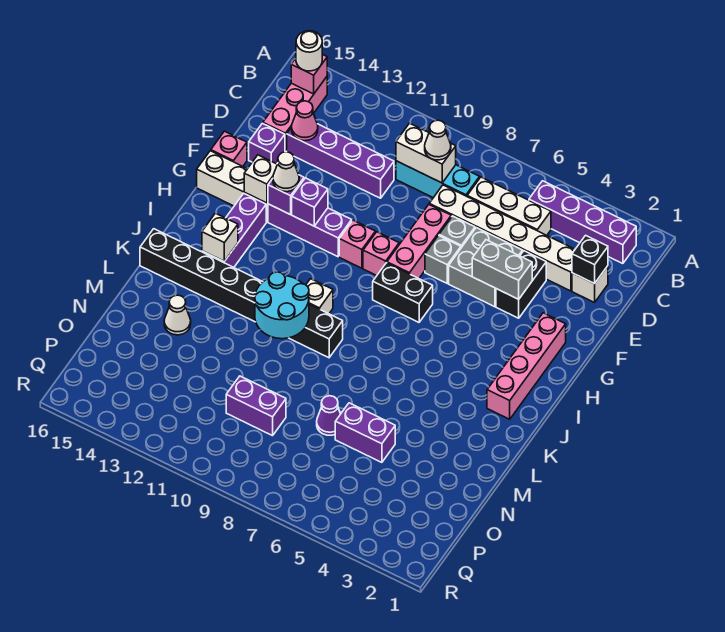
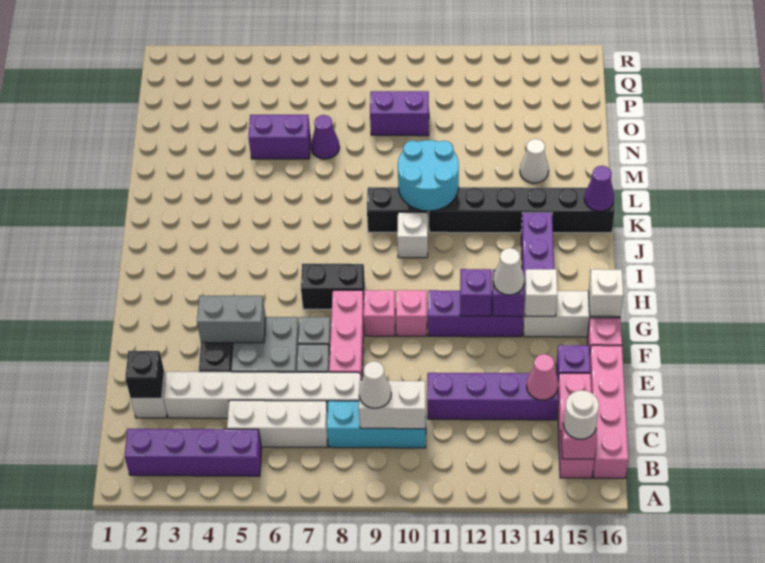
pink 1x4 brick [487,313,566,419] -> pink 1x4 brick moved to [590,345,628,478]
white 1x1 brick [202,213,238,261] -> white 1x1 brick moved to [588,269,623,317]
none -> purple 1x1 cone [584,166,614,211]

